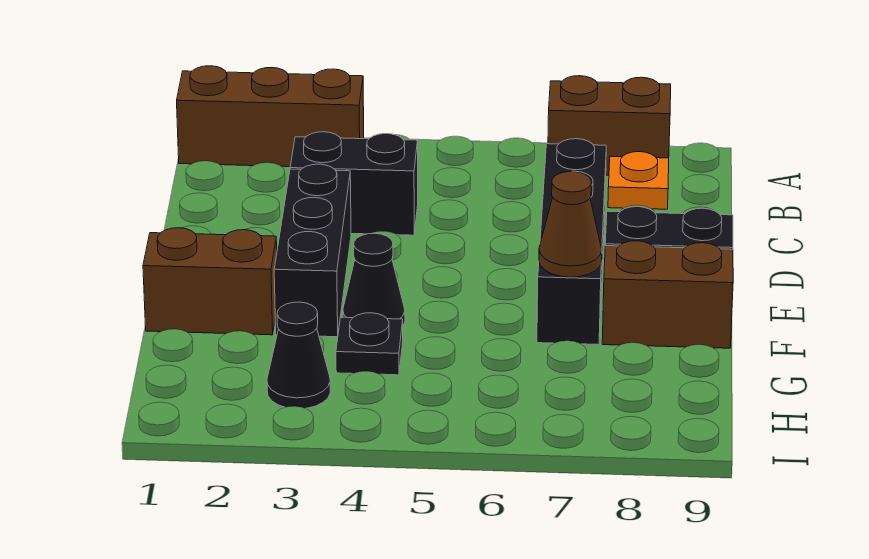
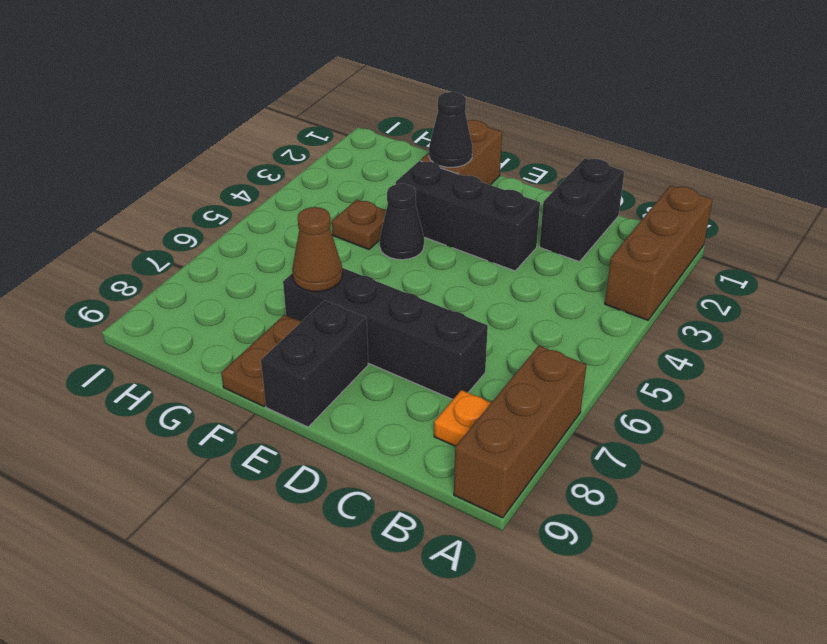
brown 1x2 brick [548,76,671,175] -> brown 1x3 brick [454,346,586,518]
black 1x2 brick [290,132,418,235] -> black 1x2 brick moved to [540,158,625,262]
brown 1x2 brick [602,241,733,348] -> brown 1x2 plate [221,315,301,406]
black 1x1 plate [336,313,403,375] -> brown 1x1 plate [332,200,386,249]
black 1x1 cone [267,302,330,408] -> black 1x1 cone moved to [429,92,472,167]

